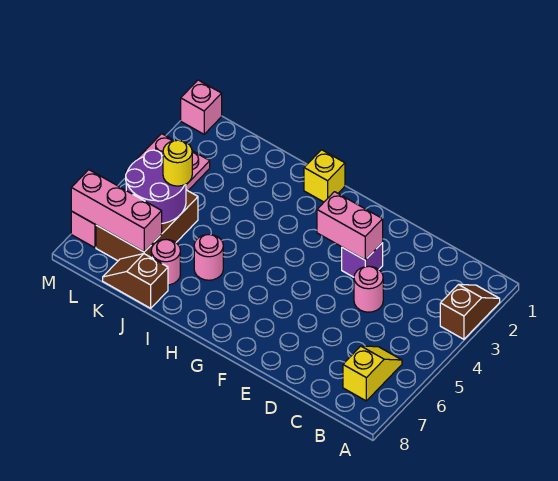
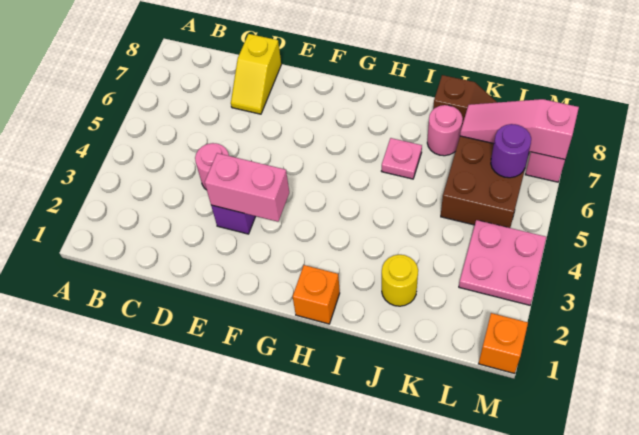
brown 1x2 slope [440,284,500,339] -> none
yellow 1x2 slope [343,346,402,401] -> yellow 1x2 slope moved to [231,34,281,114]
yellow 1x1 brick [304,150,345,202] -> orange 1x1 brick [293,265,340,324]
pink 1x1 round brick [194,235,223,280] -> pink 1x1 plate [382,138,422,179]
purple 2x2 round brick [126,150,186,223] -> purple 1x1 round brick [491,124,531,178]
yellow 1x1 round brick [163,140,192,186] -> yellow 1x1 round brick moved to [382,255,418,306]
pink 1x3 brick [71,170,162,252] -> pink 1x3 slope [460,99,579,159]
pink 1x1 brick [181,80,222,134] -> orange 1x1 brick [479,313,528,374]

